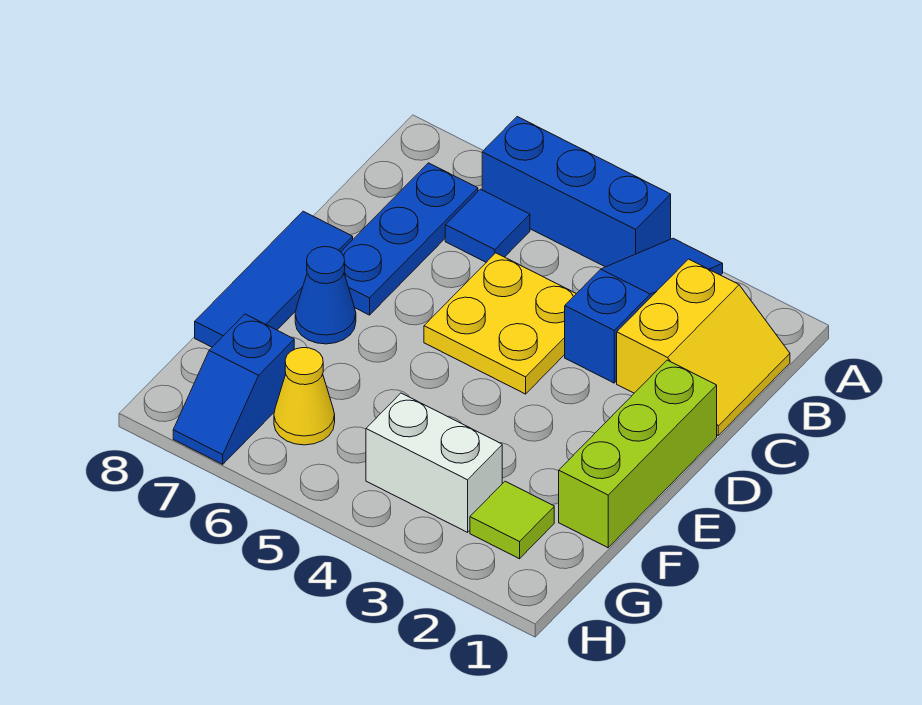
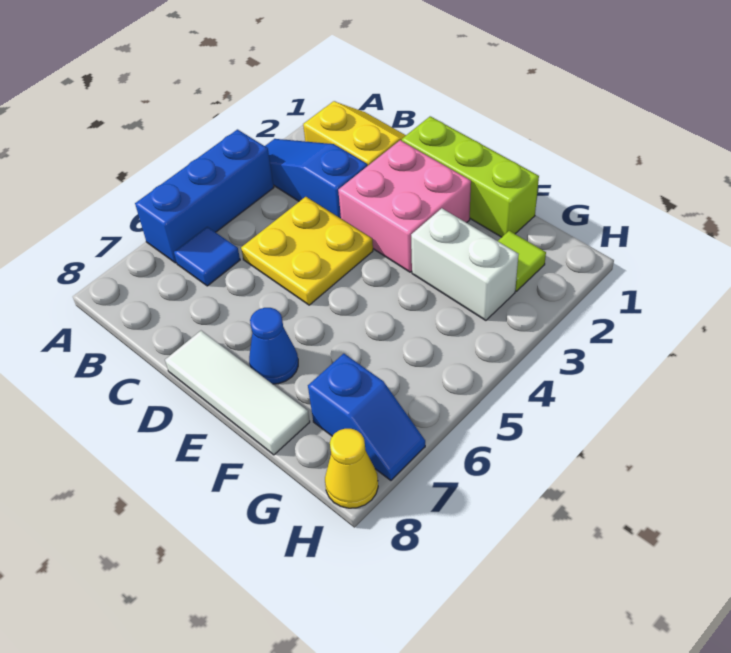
blue 1x3 plate [341,163,478,315] -> none
none -> pink 2x2 brick [338,140,471,272]
blue 1x3 tile [195,211,353,347] -> white 1x3 tile [165,331,310,455]
white 1x2 brick [366,393,502,532] -> white 1x2 brick turned to [411,208,519,320]
yellow 1x1 cone [274,348,335,445] -> yellow 1x1 cone moved to [325,429,378,508]

